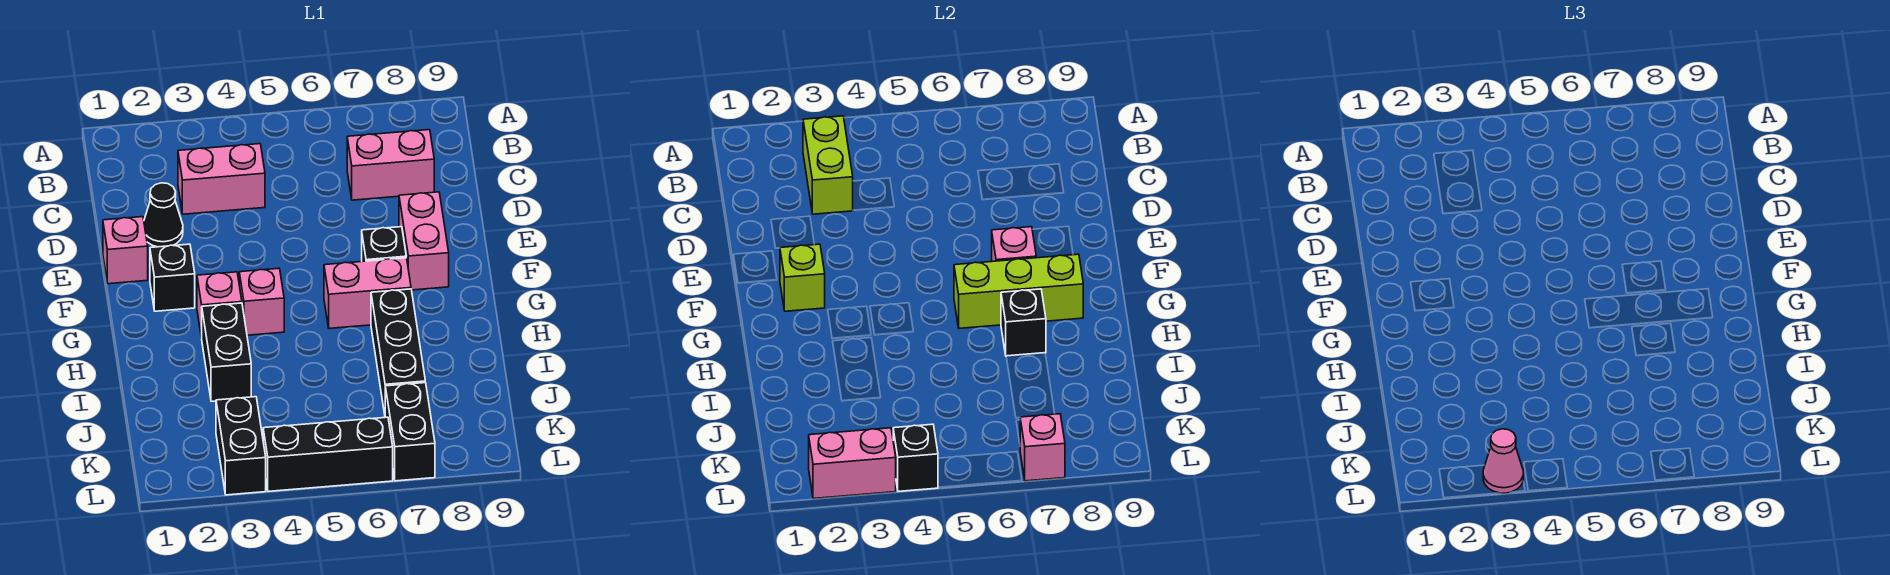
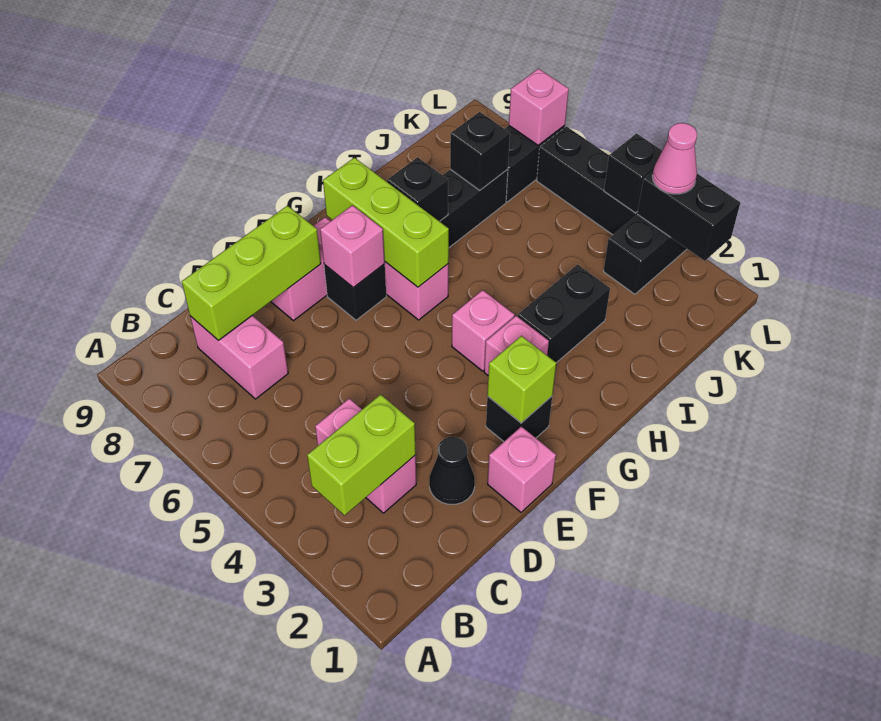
none -> lime 1x3 brick [182,206,321,340]
none -> black 1x1 brick [450,112,510,190]
pink 1x2 brick [809,428,896,499] -> black 1x2 brick [637,171,740,261]

